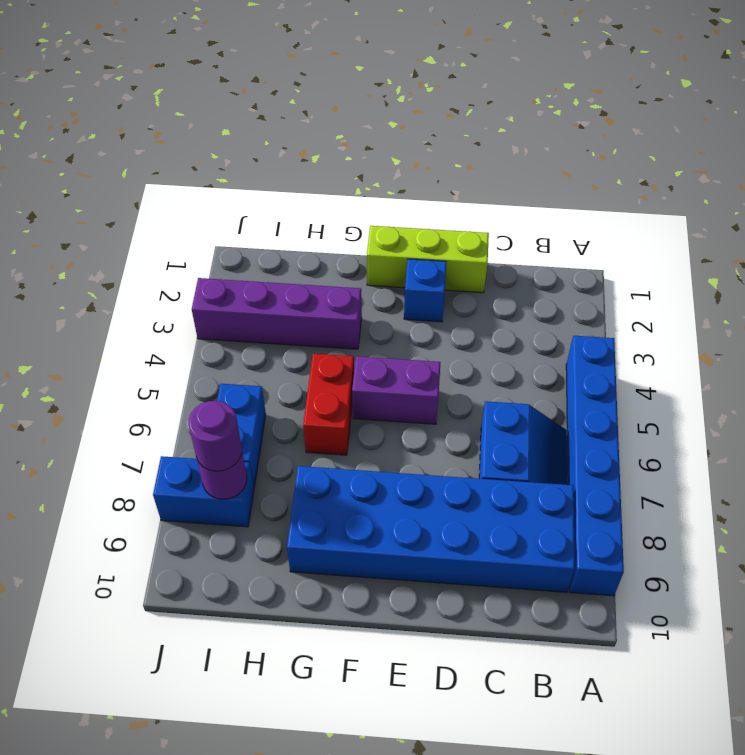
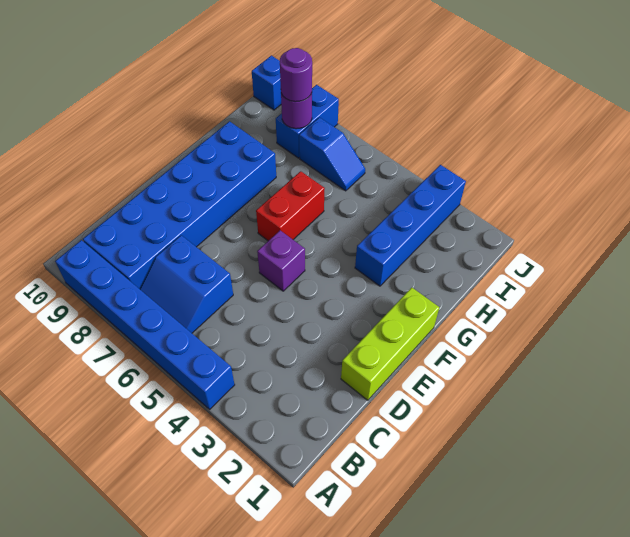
blue 1x1 brick [404,259,446,322] -> blue 1x1 brick moved to [252,55,281,110]
purple 1x2 brick [352,356,441,424] -> purple 1x1 brick [257,230,305,291]
purple 1x4 brick [192,278,362,349] -> blue 1x4 brick [355,165,466,286]
red 1x2 brick [303,354,354,455] -> red 1x2 brick turned to [256,171,325,241]
blue 1x2 brick [217,384,266,487] -> blue 1x2 slope [299,117,365,191]

